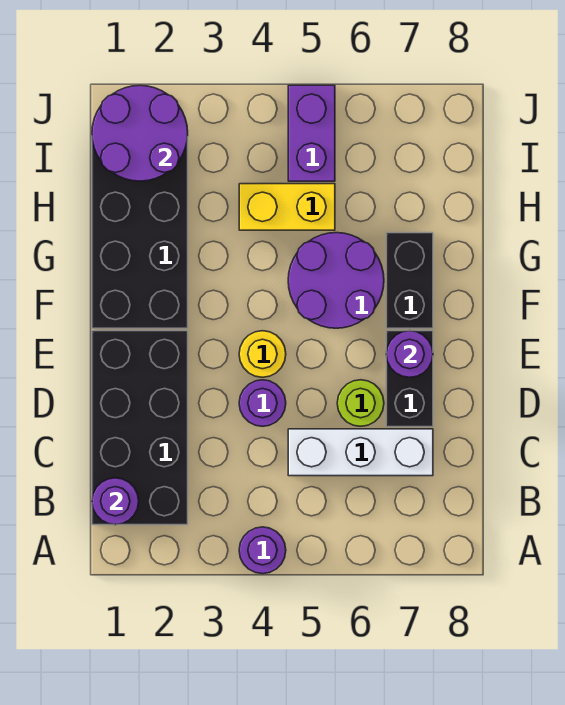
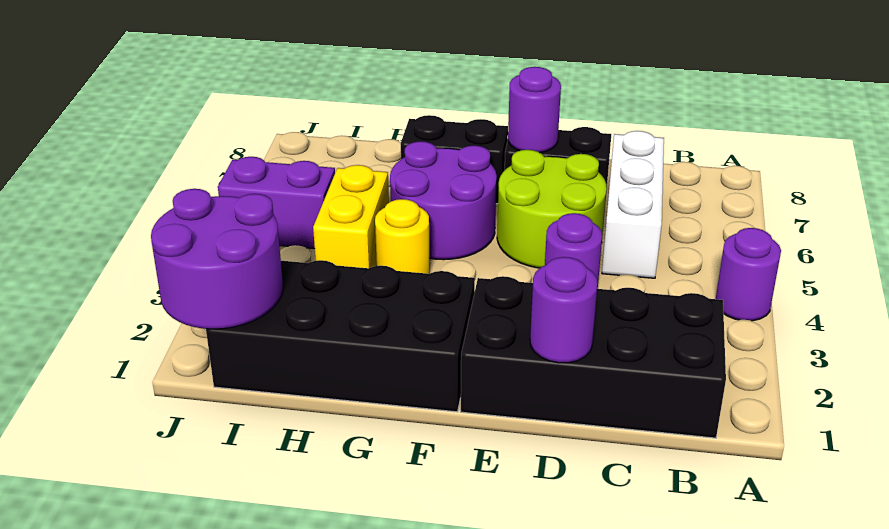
purple 1x1 round brick [92,478,139,525] -> purple 1x1 round brick moved to [530,257,598,363]
lime 1x1 round brick [337,380,384,426] -> lime 2x2 round brick [497,150,607,268]
yellow 1x1 round brick [239,331,286,377] -> yellow 1x1 round brick moved to [375,199,430,274]

